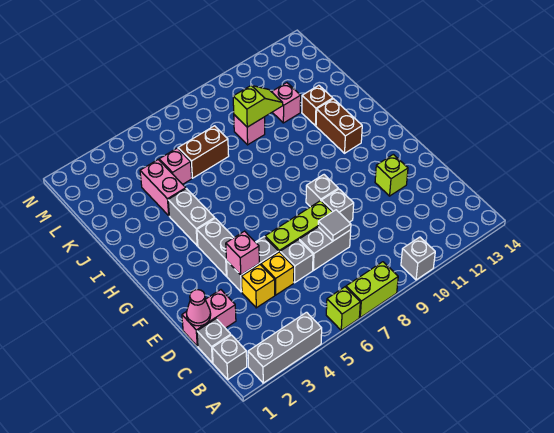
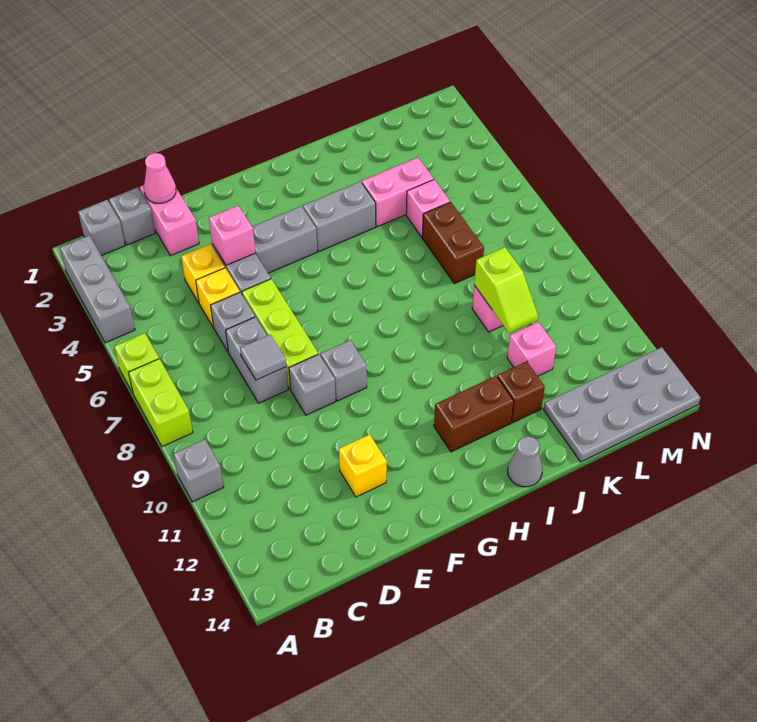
lime 1x1 brick [375,154,408,196] -> yellow 1x1 brick [339,434,387,497]
none -> grey 1x1 cone [508,436,542,487]
none -> grey 2x4 plate [544,347,701,462]

